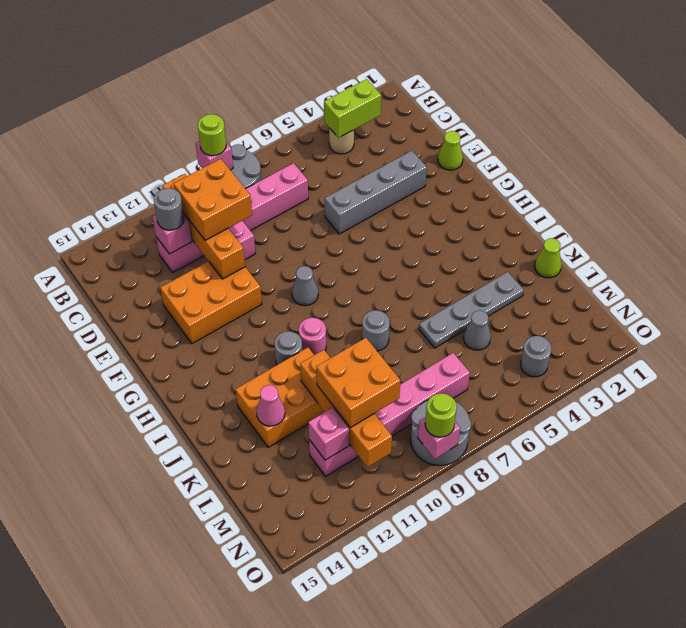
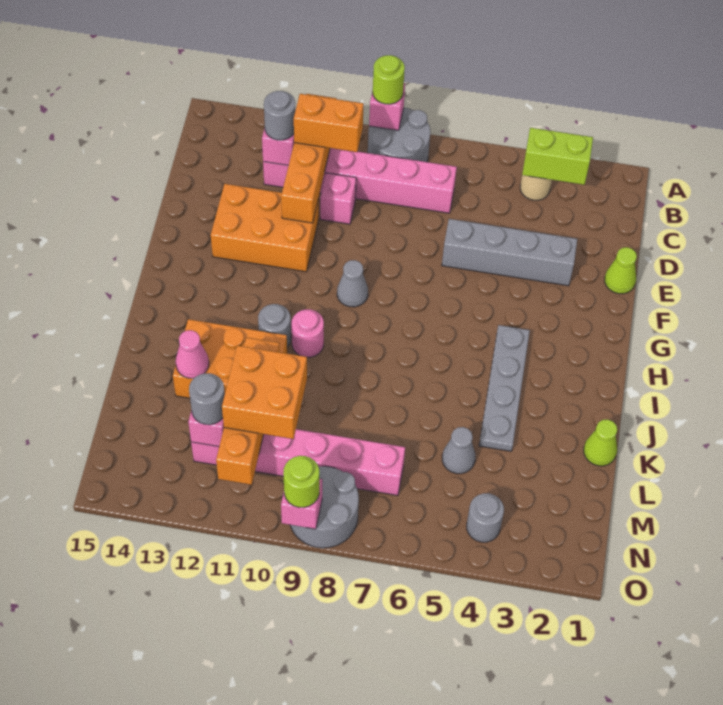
orange 2x2 brick [174,159,252,240] -> orange 1x2 brick [294,94,364,152]
grey 1x1 round brick [362,310,390,351] -> grey 1x1 round brick moved to [189,373,225,425]
grey 1x4 plate [419,272,524,348] -> grey 1x4 plate turned to [479,325,530,451]

